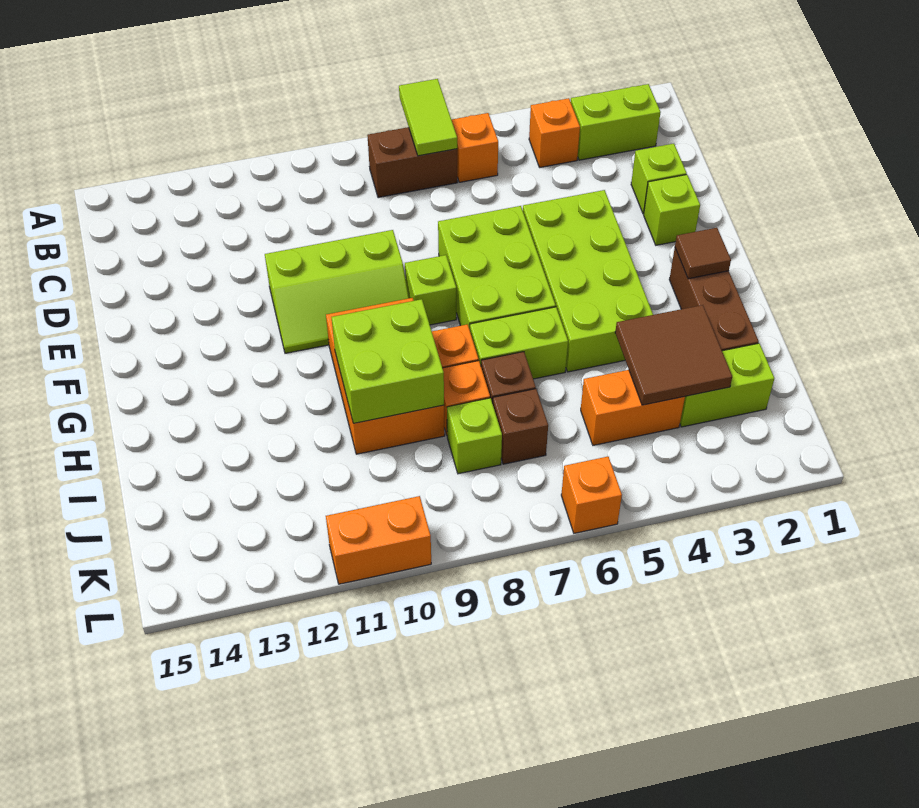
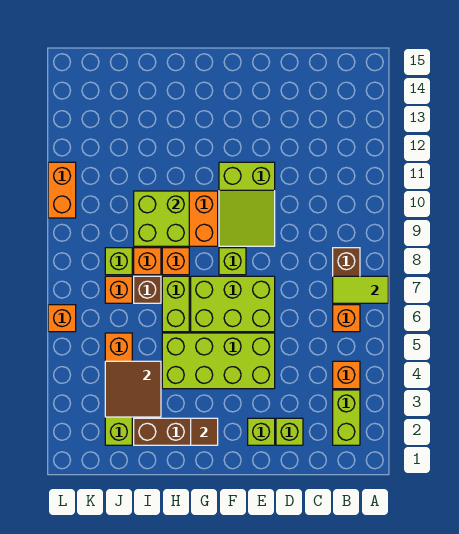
lime 2x3 slope [265,230,409,353] -> lime 2x3 slope turned to [219,162,275,246]
brown 1x1 brick [493,389,548,464] -> orange 1x1 brick [105,276,132,303]

